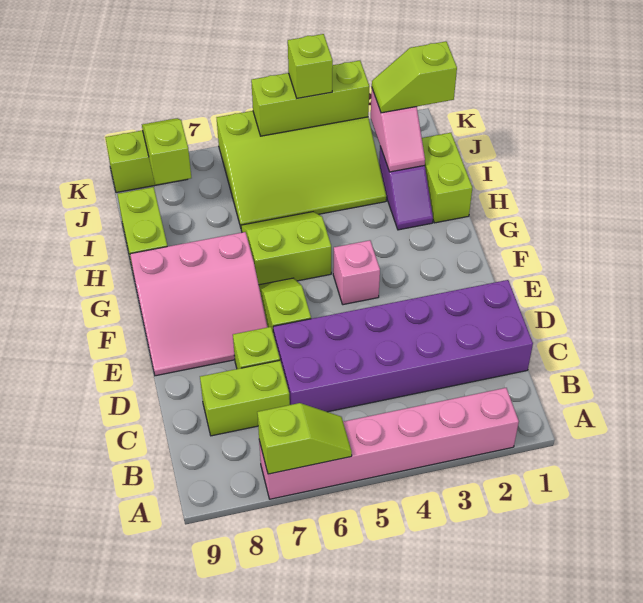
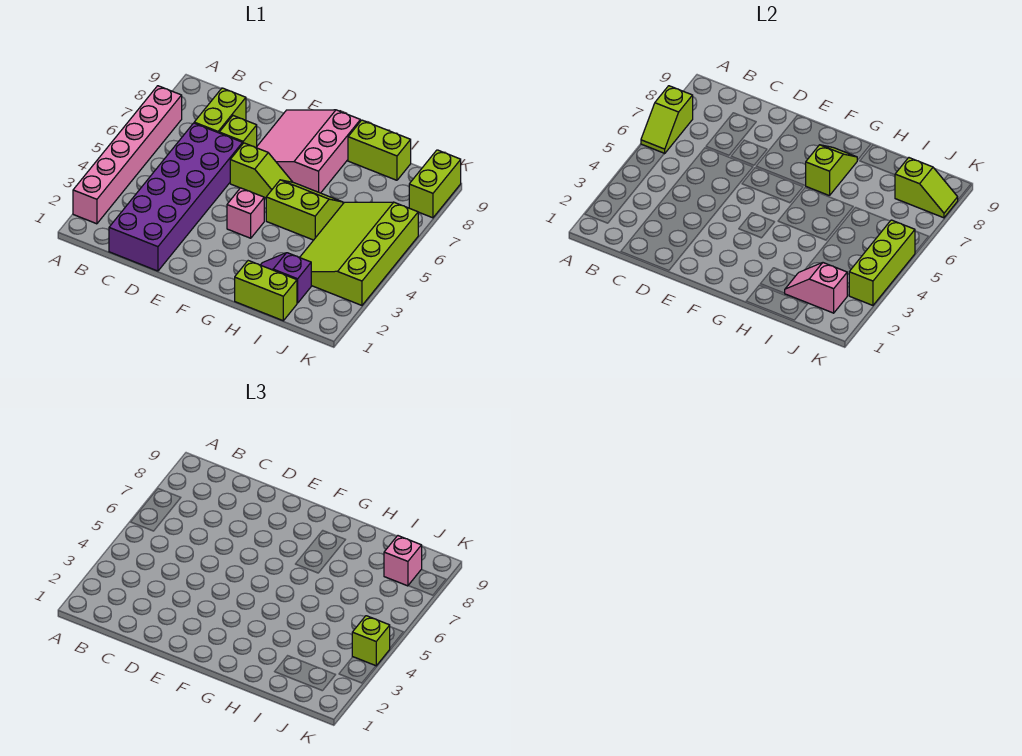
lime 2x2 slope [241,212,331,285] -> lime 2x2 slope turned to [266,180,343,240]
lime 1x2 slope [372,41,457,113] -> lime 1x2 slope moved to [806,145,857,196]
none -> pink 1x1 brick [384,536,422,586]

